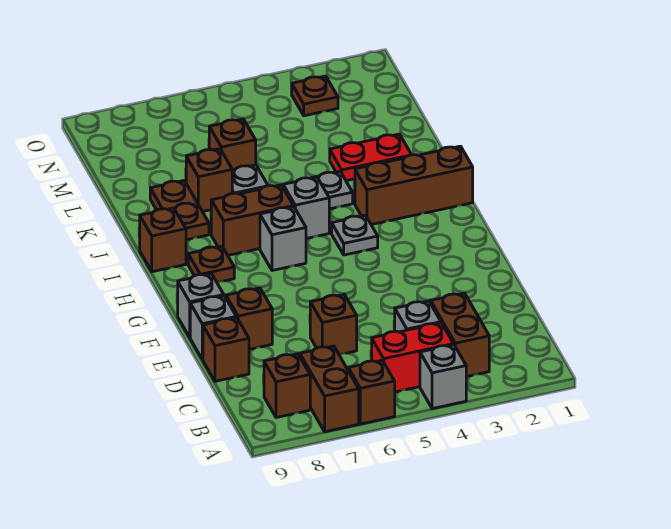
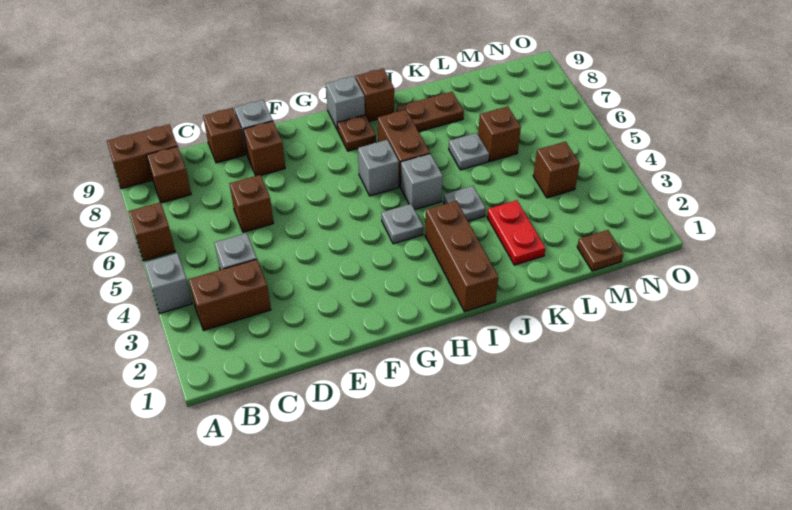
brown 1x2 brick [300,346,359,432] -> brown 1x2 brick moved to [107,124,177,189]
red 1x2 brick [372,323,454,392] -> none
grey 1x1 brick [178,274,224,337] -> grey 1x1 brick moved to [326,76,365,130]
brown 1x1 brick [186,149,232,212] -> brown 1x1 brick moved to [533,141,580,198]
brown 1x1 plate [292,76,338,116] -> brown 1x1 plate moved to [577,230,623,271]

